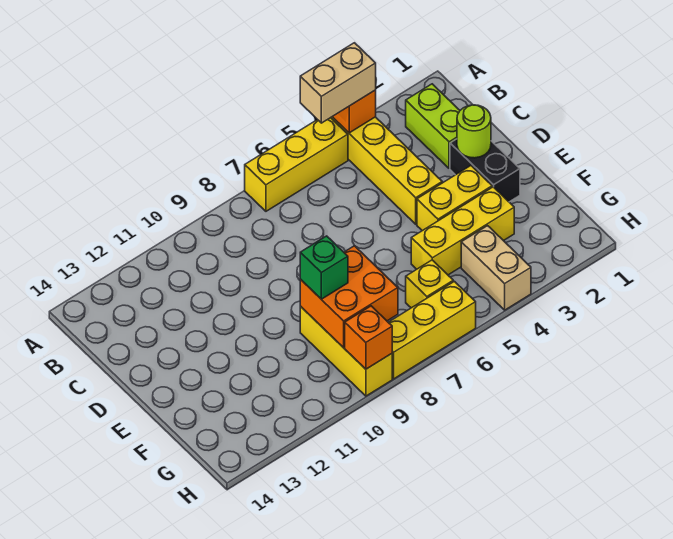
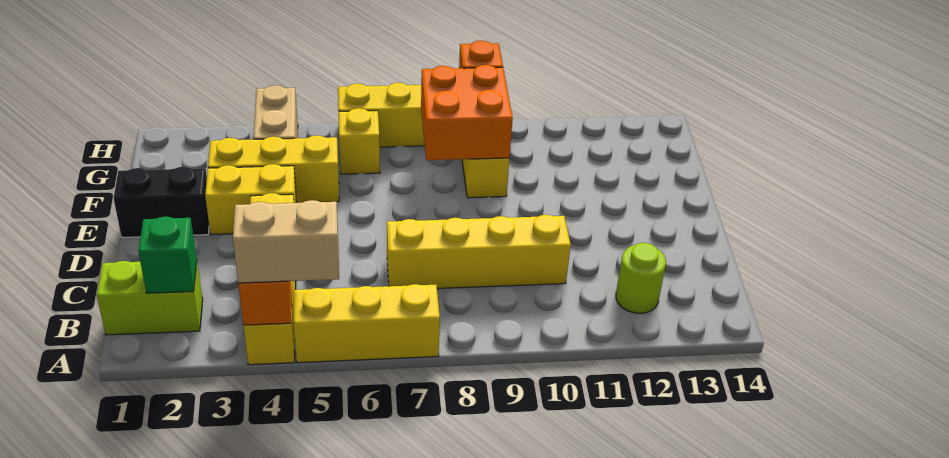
lime 1x2 brick [406,84,460,168] -> lime 1x2 brick turned to [97,261,203,335]
none -> yellow 1x4 brick [387,215,571,288]
black 1x2 brick [450,139,520,202] -> black 1x2 brick turned to [114,167,209,237]
lime 1x1 round brick [457,105,491,158] -> lime 1x1 round brick moved to [616,243,666,313]
green 1x1 brick [300,236,348,299] -> green 1x1 brick moved to [139,217,197,293]

